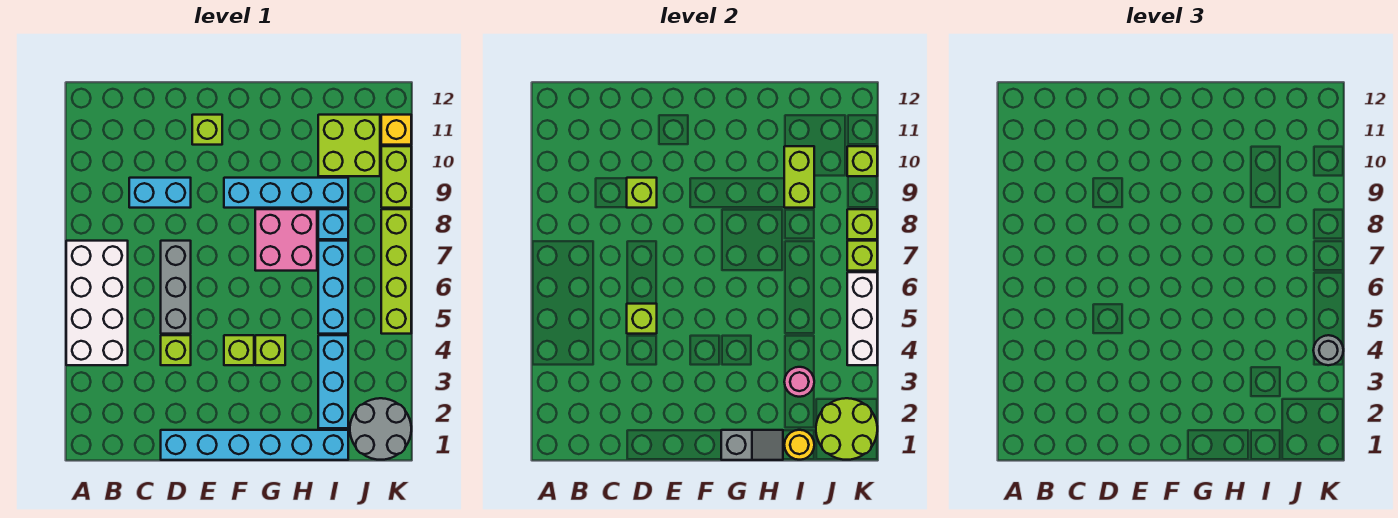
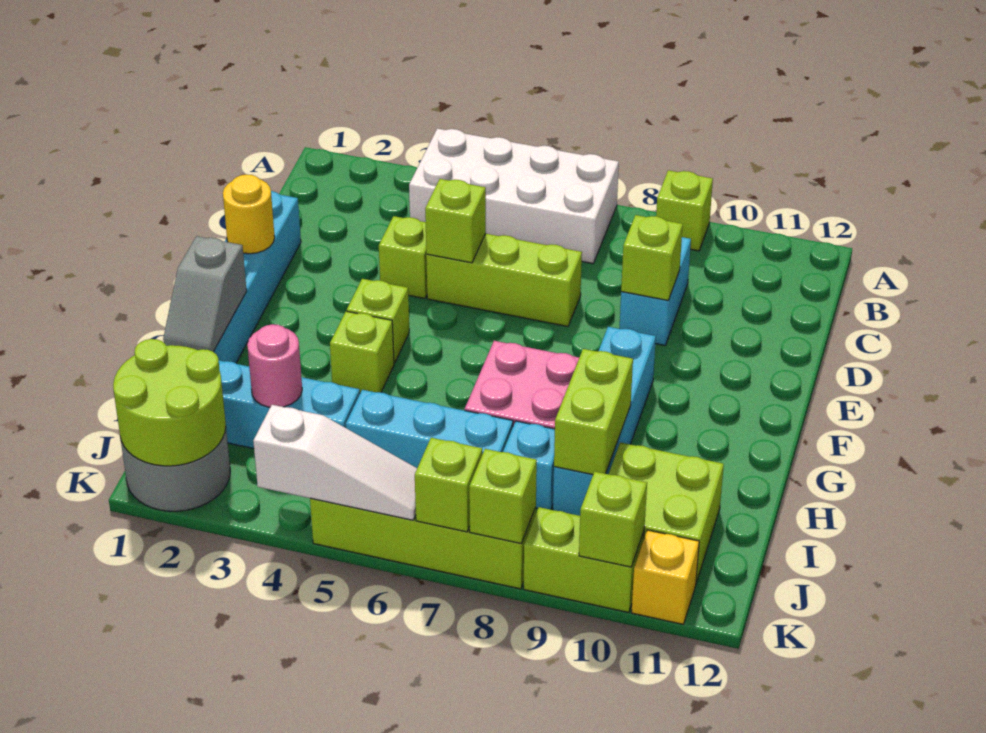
grey 1x3 brick [161,241,191,334] -> lime 1x3 brick [426,234,582,326]
lime 1x1 brick [192,115,222,145] -> lime 1x1 brick moved to [656,170,713,251]
yellow 1x1 round brick [784,430,814,460] -> yellow 1x1 round brick moved to [223,174,275,254]
lime 1x2 brick [784,146,814,208] -> lime 1x2 brick turned to [554,349,633,475]
white 1x3 brick [847,272,877,365] -> white 1x3 slope [253,405,417,520]
grey 1x1 round brick [1313,335,1343,365] -> none

